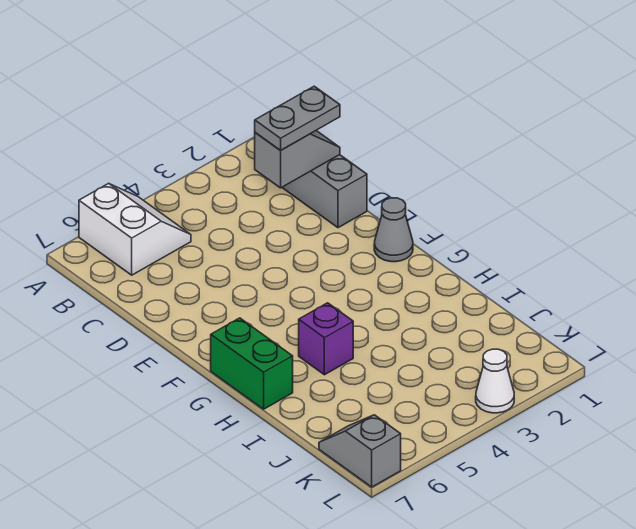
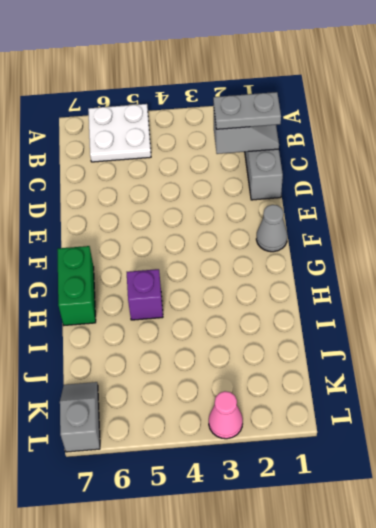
white 2x2 slope [79,183,191,275] -> white 2x2 plate [88,104,151,162]
white 1x1 cone [476,349,514,413] -> pink 1x1 cone [209,391,243,439]

